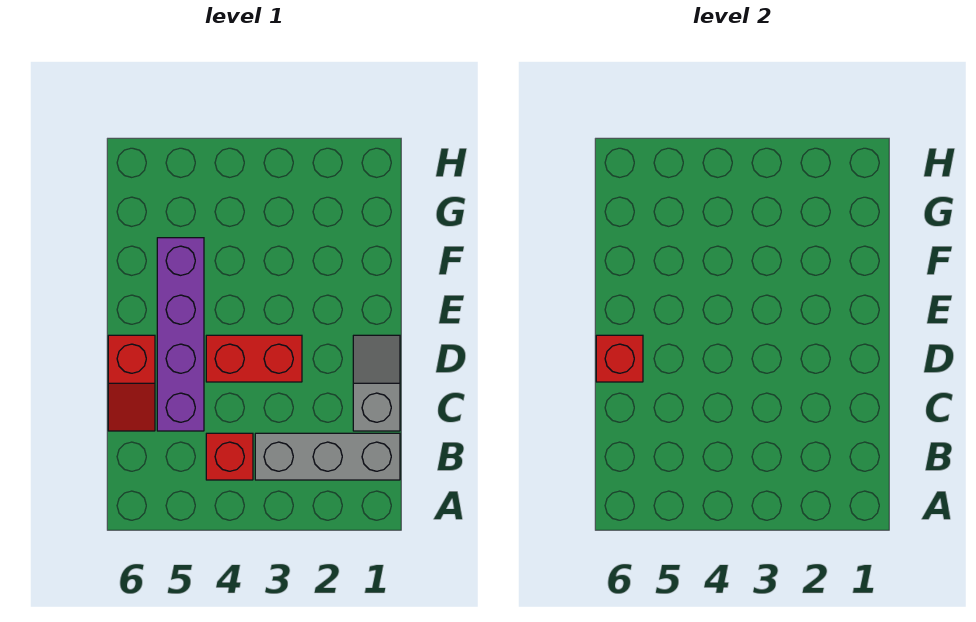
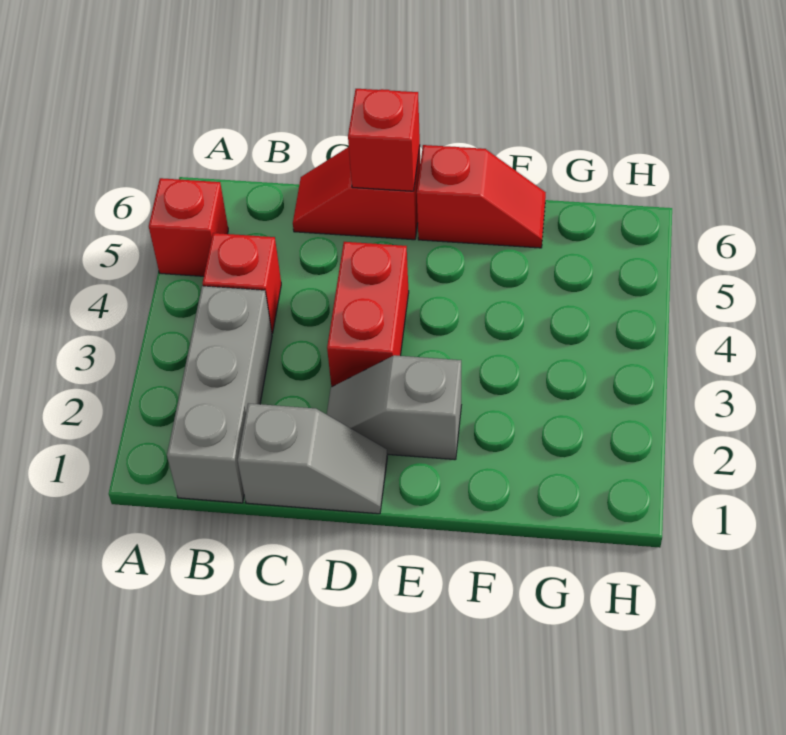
none -> red 1x1 brick [149,178,228,276]
purple 1x4 brick [157,238,204,431] -> none
none -> grey 1x2 slope [327,355,461,460]
none -> red 1x2 slope [417,145,546,248]

